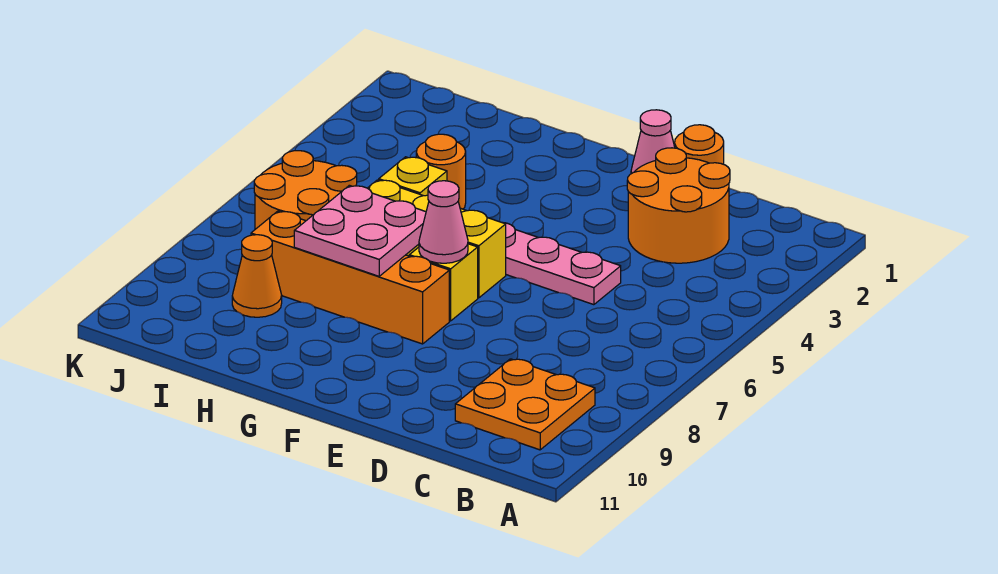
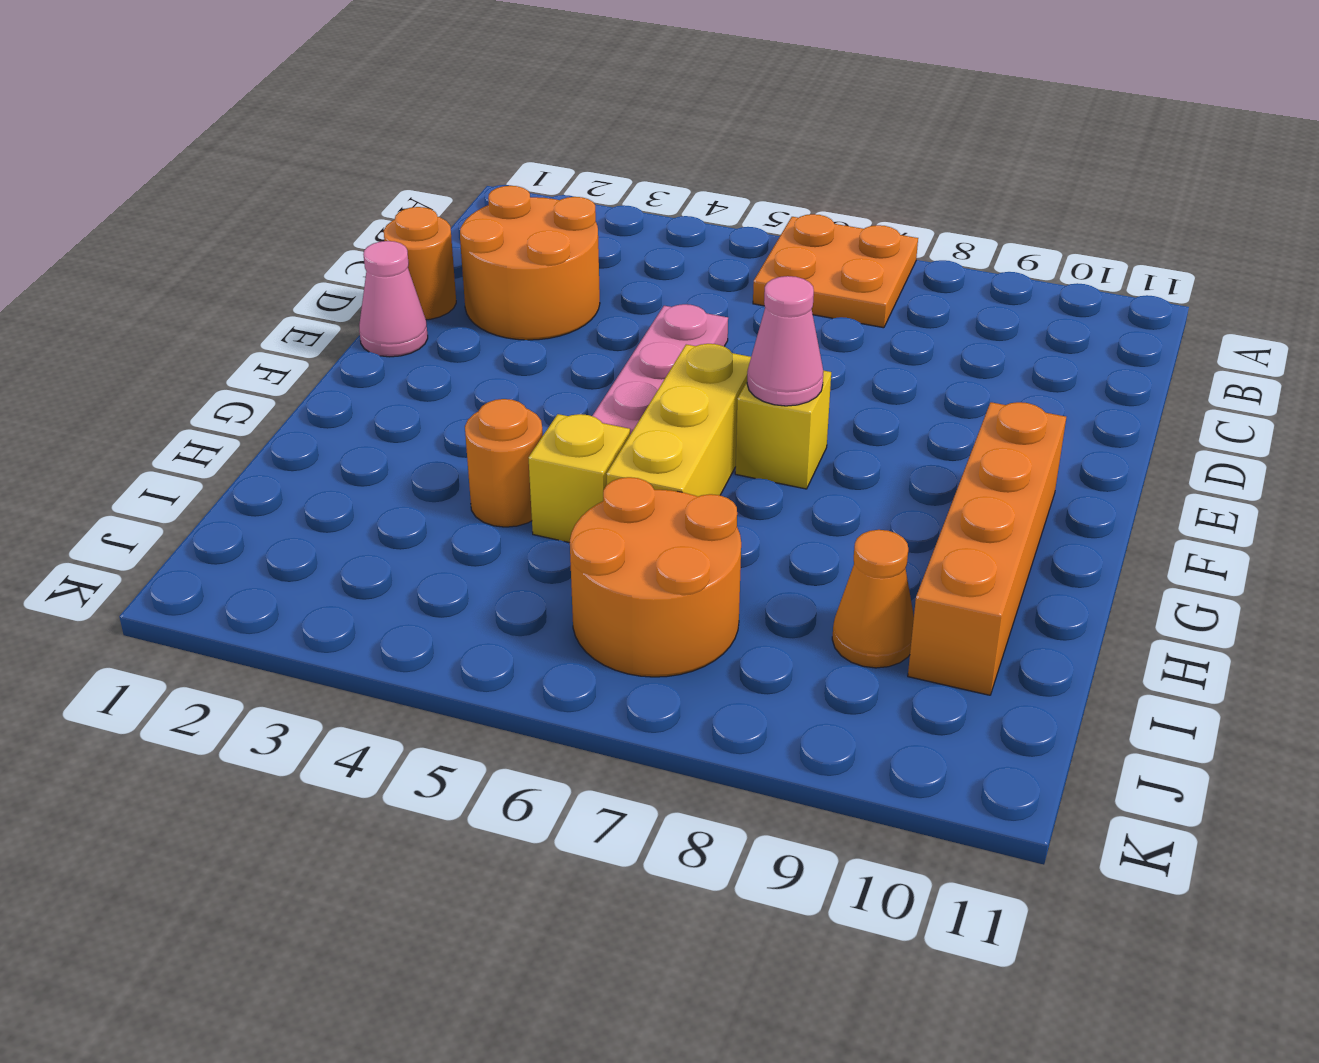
orange 2x2 plate [455,359,595,450] -> orange 2x2 plate moved to [753,214,918,328]
orange 1x4 brick [251,211,449,344] -> orange 1x4 brick moved to [908,402,1066,695]
pink 2x2 plate [294,185,426,276] -> none

